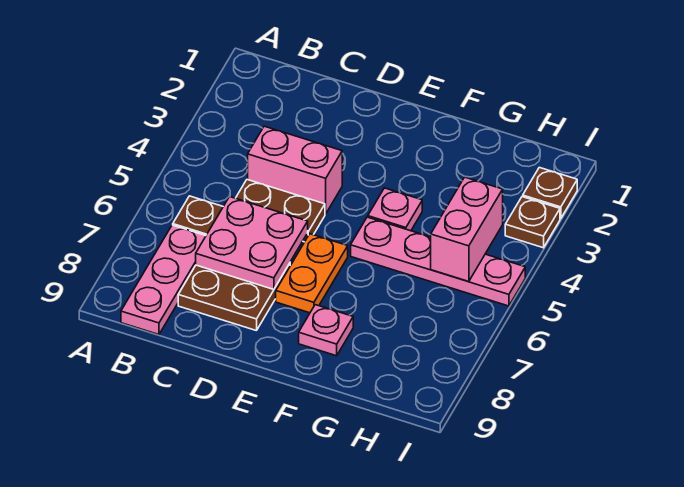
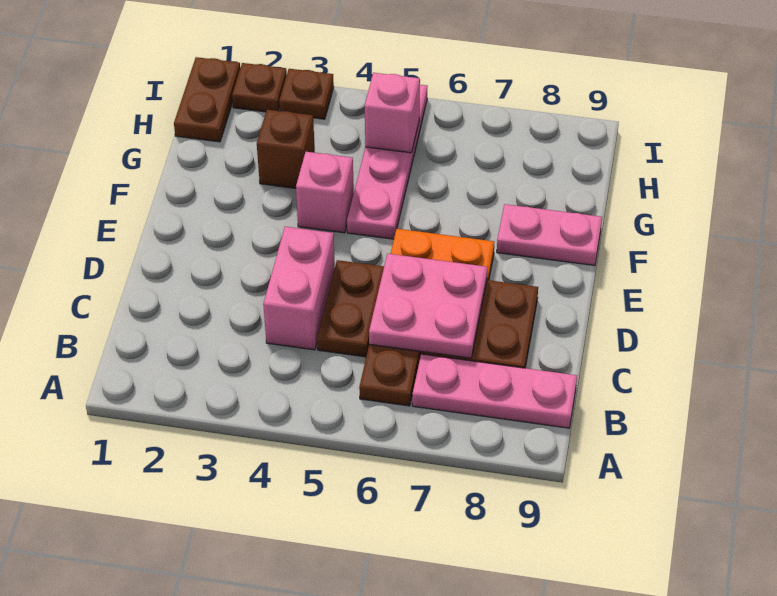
pink 1x1 plate [368,188,422,231] -> pink 1x1 brick [296,152,354,233]
pink 1x1 plate [299,305,353,356] -> pink 1x2 plate [497,204,602,266]
none -> brown 1x1 brick [257,110,315,188]
none -> brown 1x2 plate [174,57,240,142]
pink 1x2 brick [431,177,503,281] -> pink 1x1 brick [365,73,420,153]

